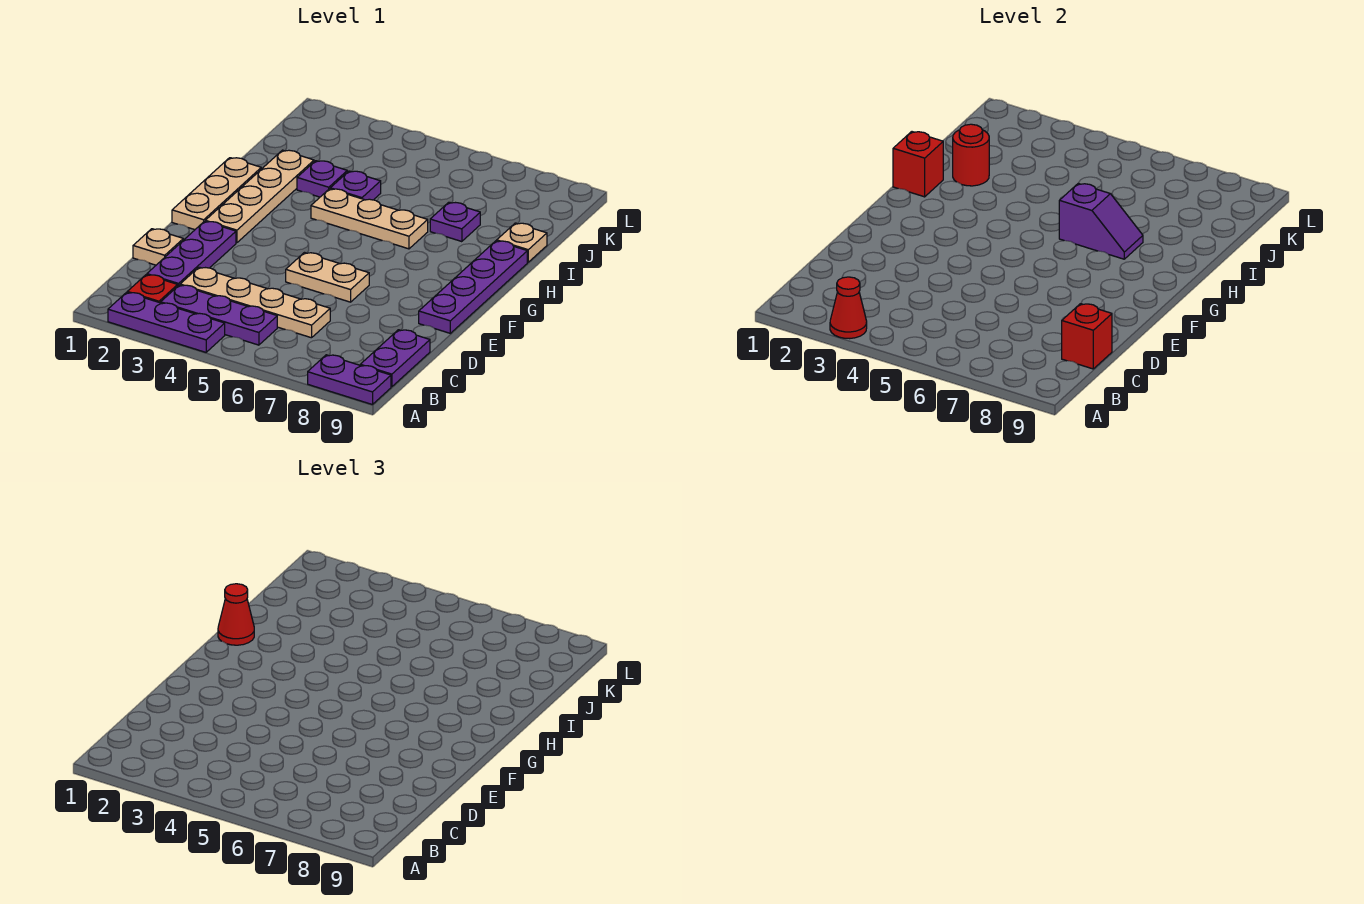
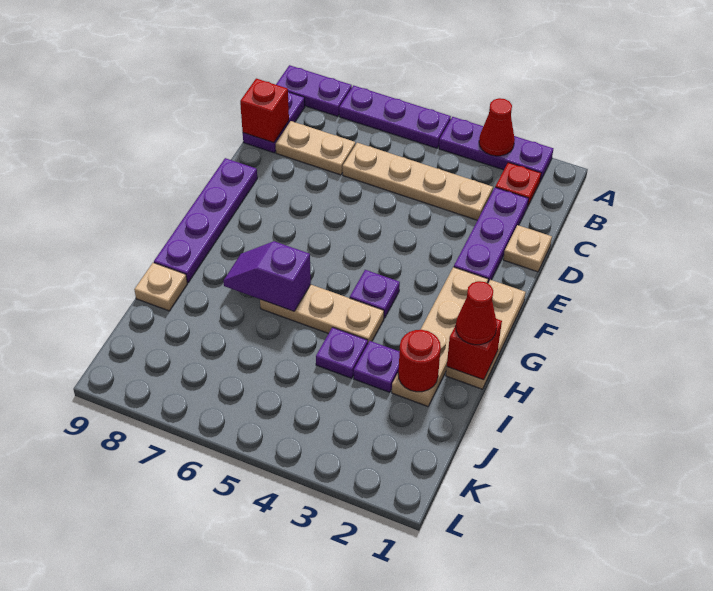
purple 1x3 plate [161,285,277,345] -> purple 1x3 plate moved to [339,85,451,148]
tan 1x2 plate [286,253,369,302] -> tan 1x2 plate moved to [276,121,355,175]
purple 1x1 plate [430,202,480,242] -> purple 1x1 plate moved to [350,270,400,318]

